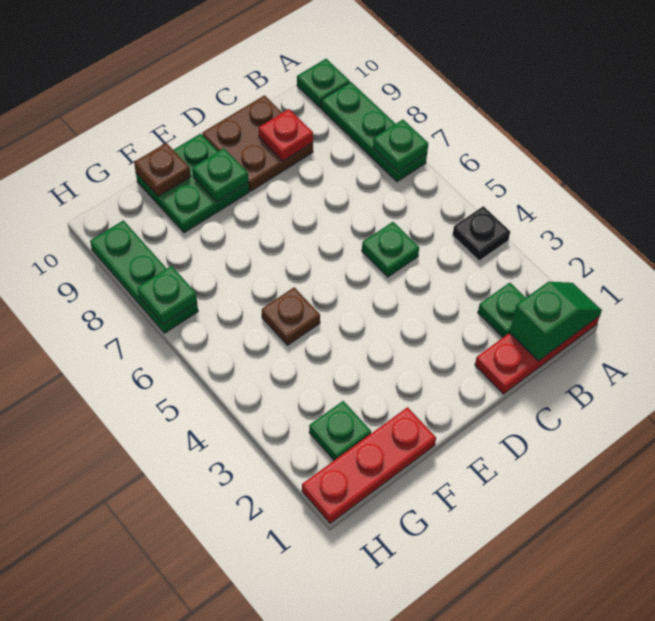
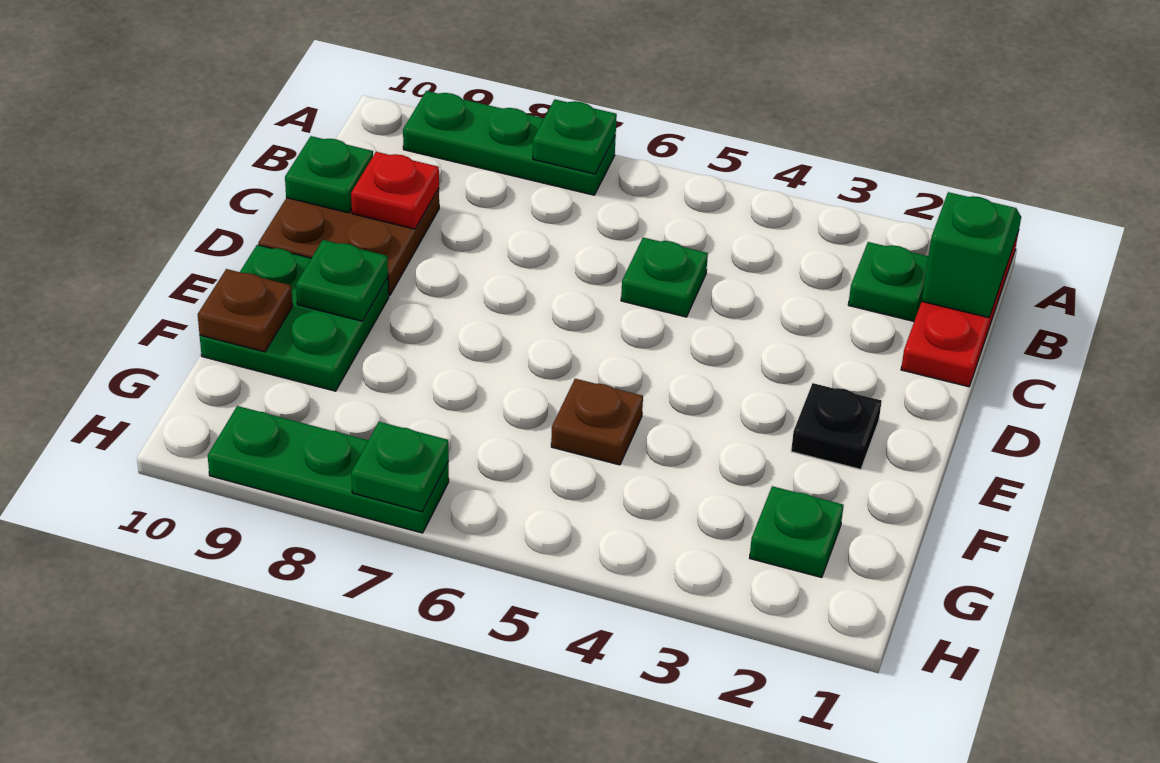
black 1x1 plate [452,206,510,261] -> black 1x1 plate moved to [791,383,882,469]
green 1x1 plate [297,59,350,108] -> green 1x1 plate moved to [285,136,373,213]
red 1x3 plate [302,407,436,524] -> none

